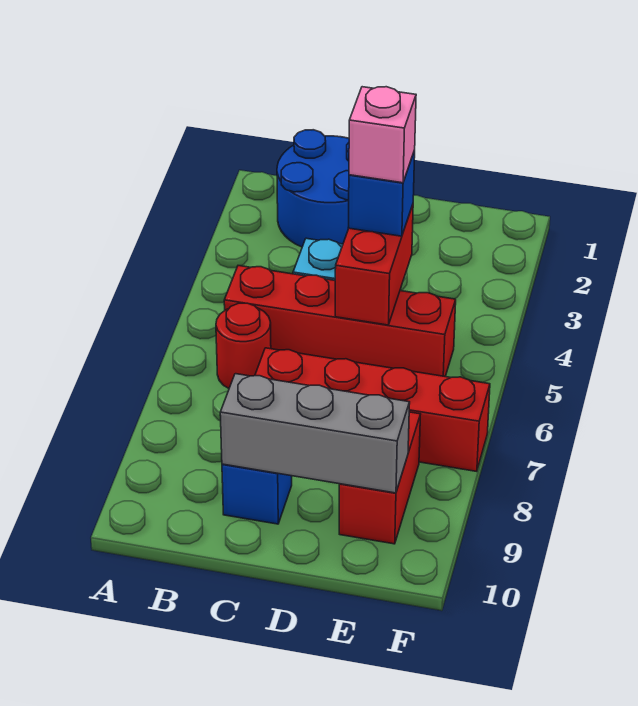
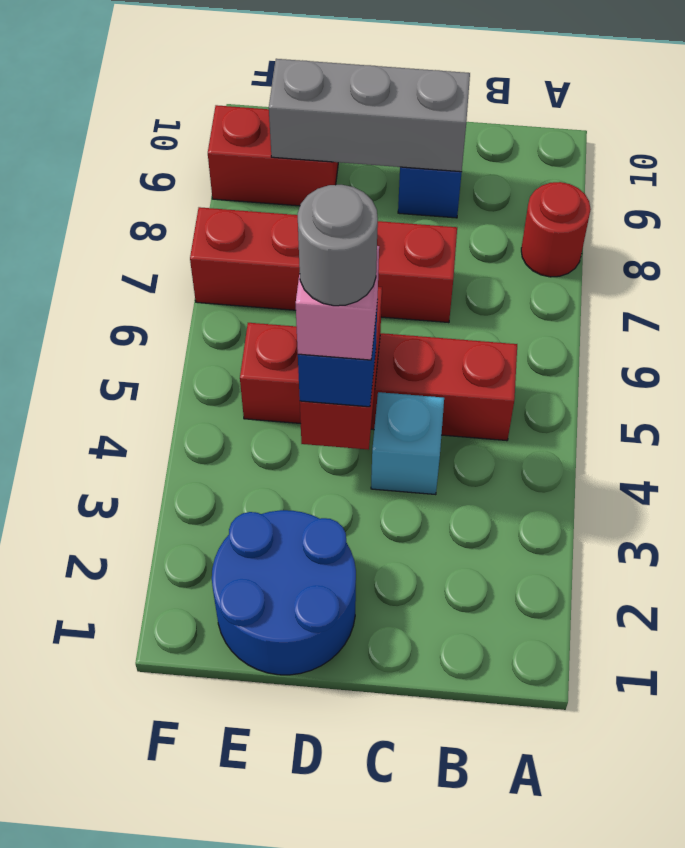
blue 2x2 round brick [277,130,349,247] -> blue 2x2 round brick moved to [212,510,356,675]
red 1x1 round brick [216,303,271,388] -> red 1x1 round brick moved to [521,182,591,277]
none -> grey 1x1 round brick [298,185,378,306]
red 1x2 brick [339,412,420,544] -> red 1x2 brick turned to [208,105,338,206]

